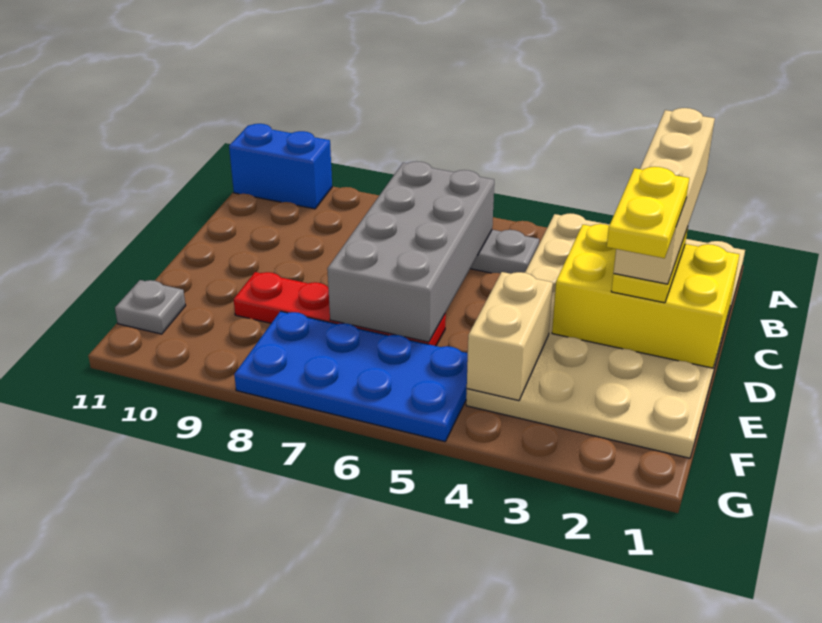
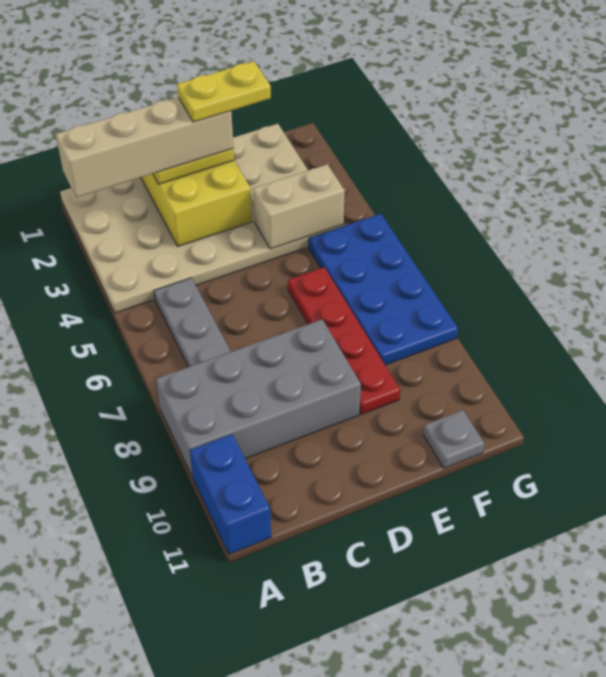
grey 2x4 brick [327,161,494,342] -> grey 2x4 brick moved to [156,319,361,478]

